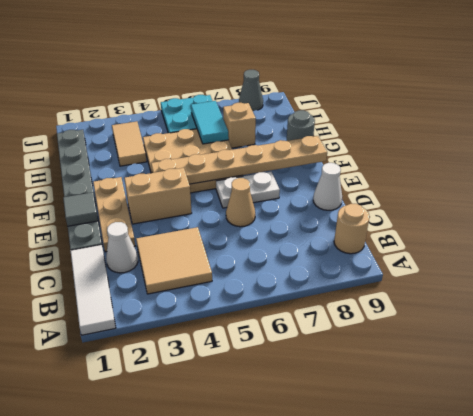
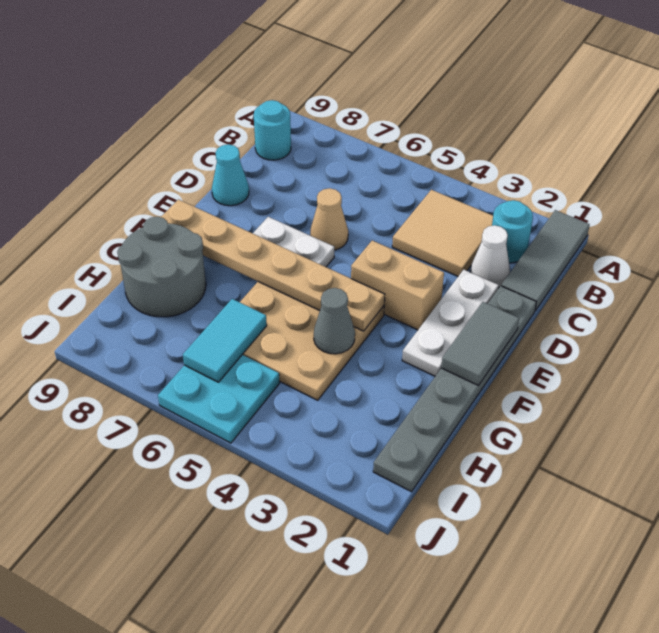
white 1x3 tile [70,245,116,335] -> grey 1x3 tile [501,210,590,311]
none -> cyan 1x1 round brick [492,200,533,263]
tan 1x1 round brick [334,204,369,254] -> cyan 1x1 round brick [254,100,291,160]
tan 1x3 plate [93,177,135,252] -> white 1x3 plate [402,270,499,376]
white 1x1 cone [313,163,342,210] -> cyan 1x1 cone [212,144,249,206]
grey 1x1 tile [63,192,98,226] -> grey 1x2 tile [441,302,519,386]
grey 1x1 round brick [287,110,315,141] -> grey 2x2 round brick [117,217,206,317]
tan 1x2 tile [112,121,147,166] -> none
tan 1x1 brick [223,103,256,148] -> none
grey 1x1 cone [239,70,263,111] -> grey 1x1 cone moved to [314,288,355,354]

